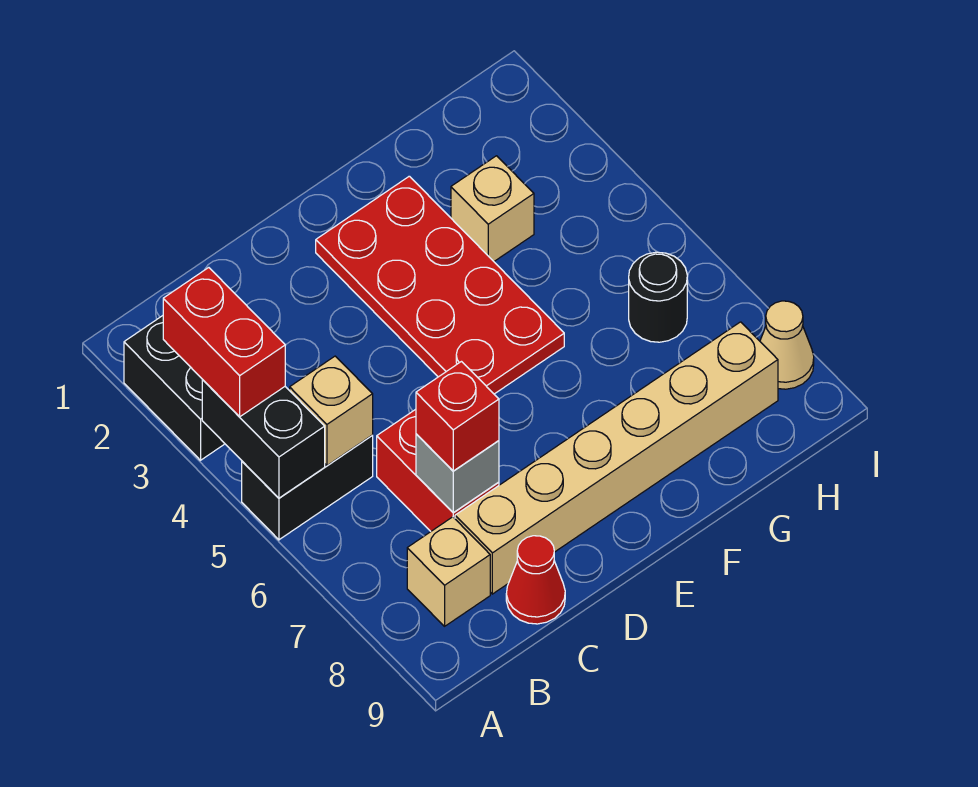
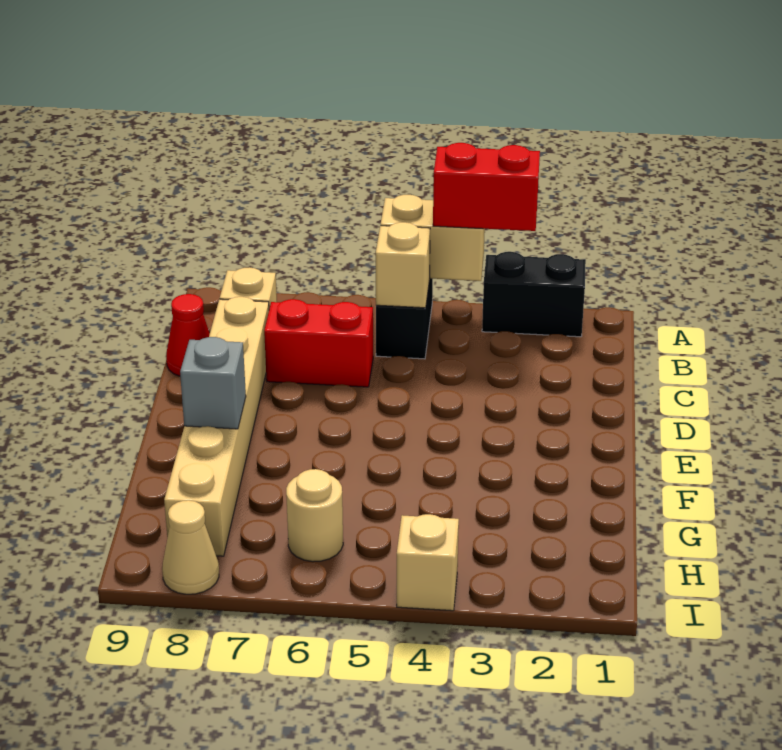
black 1x2 brick [202,380,325,498] -> tan 1x2 brick [381,195,485,281]
grey 1x1 brick [416,434,499,512] -> grey 1x1 brick moved to [180,337,246,429]
red 1x1 brick [416,362,499,471] -> none
red 2x4 plate [316,176,564,394] -> none
tan 1x1 brick [451,156,534,261] -> tan 1x1 brick moved to [397,514,459,611]
black 1x1 round brick [629,252,687,342] -> tan 1x1 round brick [286,469,343,562]

